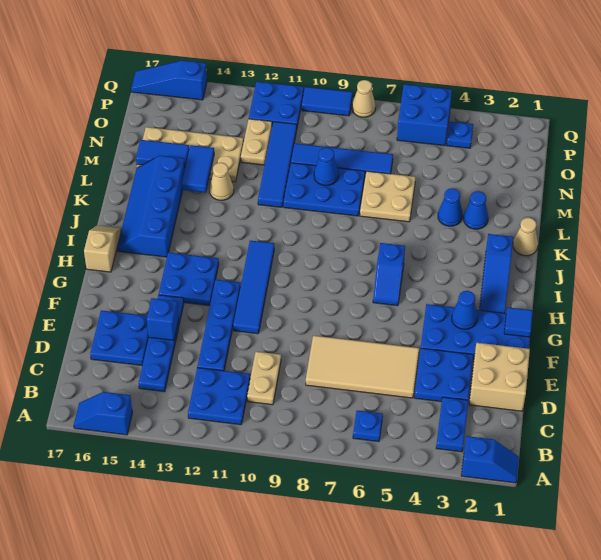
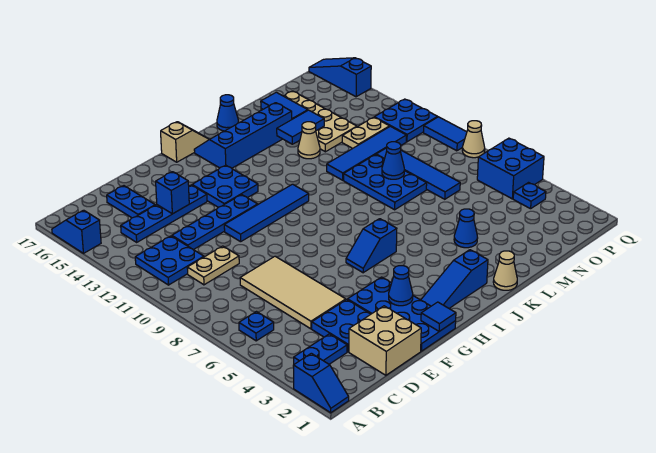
blue 2x2 plate [90,310,149,365] -> blue 1x2 plate [107,186,155,218]
blue 1x1 cone [464,191,488,229] -> blue 1x1 cone moved to [217,95,239,131]
tan 2x2 plate [360,171,416,222] -> none

